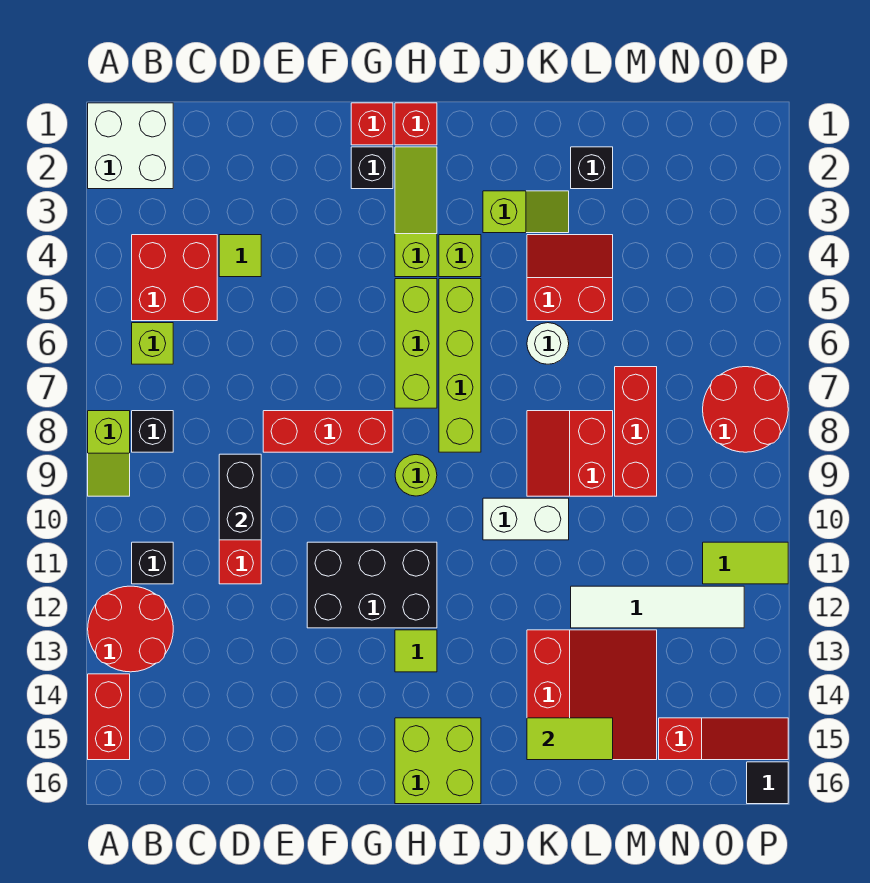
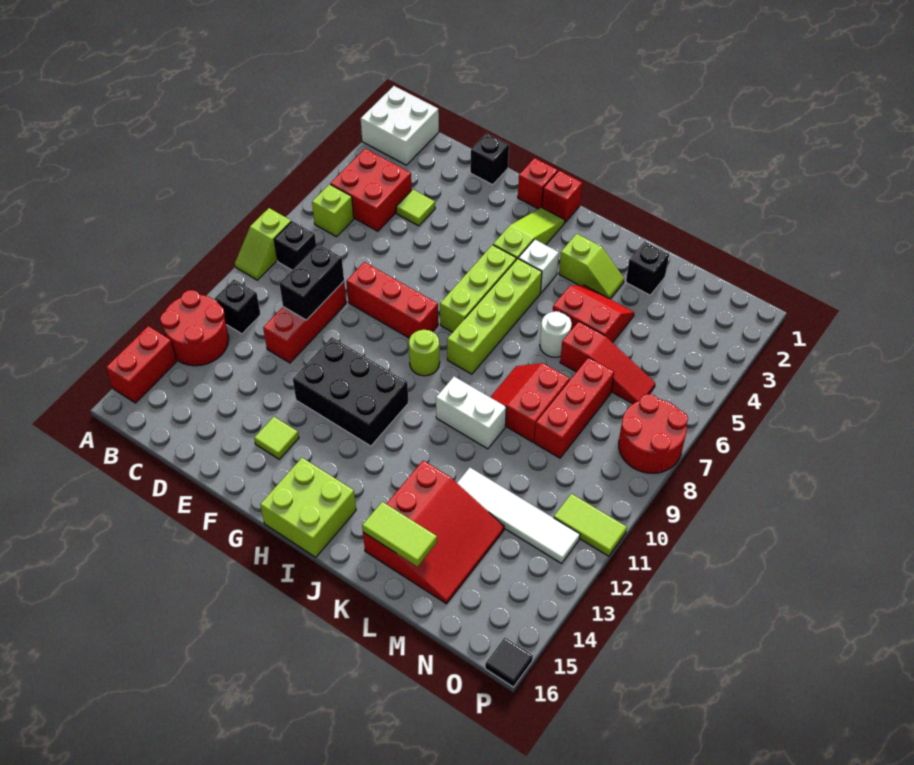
black 1x1 brick [351,147,393,189] -> black 1x1 brick moved to [470,133,509,185]
lime 1x1 tile [395,630,437,672] -> lime 1x1 tile moved to [254,417,299,459]
lime 1x1 brick [439,235,481,277] -> white 1x1 brick [518,239,559,293]
red 1x3 slope [659,718,788,760] -> red 1x3 slope moved to [560,321,655,404]

